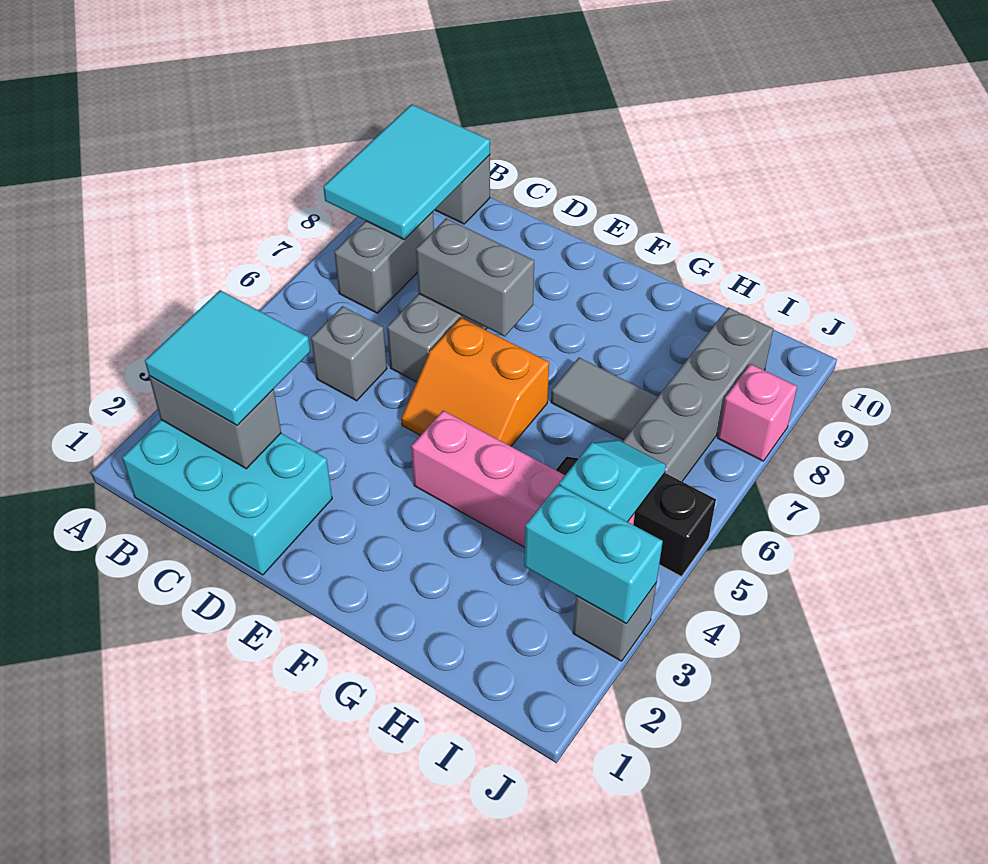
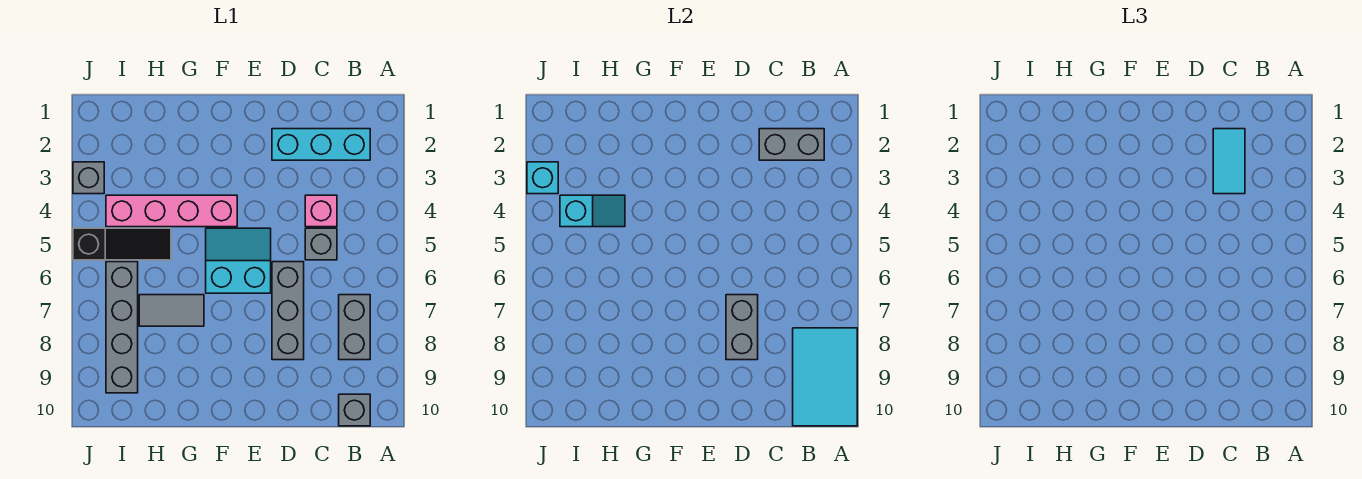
cyan 2x3 brick [122,420,332,575] -> cyan 1x3 brick [272,129,370,160]
cyan 2x2 tile [145,290,310,426] -> cyan 1x2 tile [1213,129,1245,194]
grey 1x2 brick [416,218,534,337] -> grey 1x2 brick turned to [726,295,758,360]
orange 2x2 slope [401,318,549,446] -> cyan 2x2 slope [206,228,271,293]
cyan 1x2 brick [524,485,663,623] -> cyan 1x1 brick [527,162,558,194]
cyan 1x2 slope [559,440,666,522] -> cyan 1x2 slope turned to [560,195,625,227]
pink 1x1 brick [718,364,797,461] -> pink 1x1 brick moved to [305,195,337,227]

